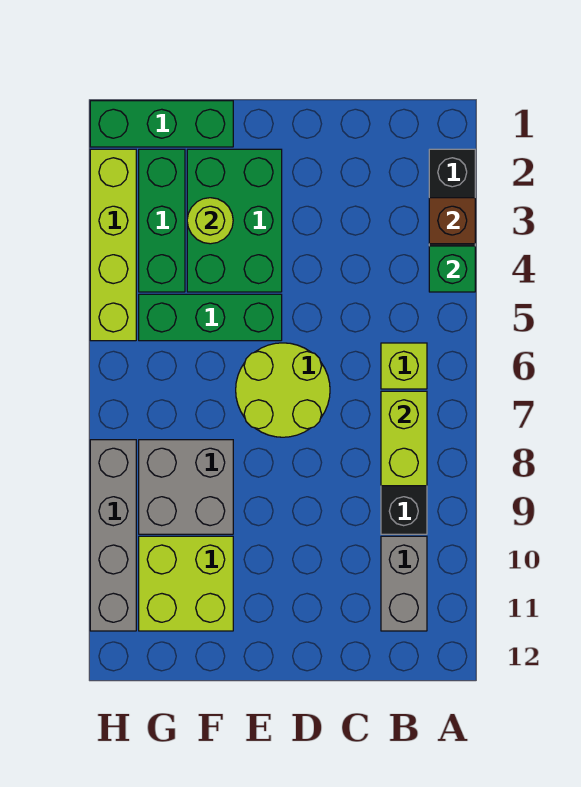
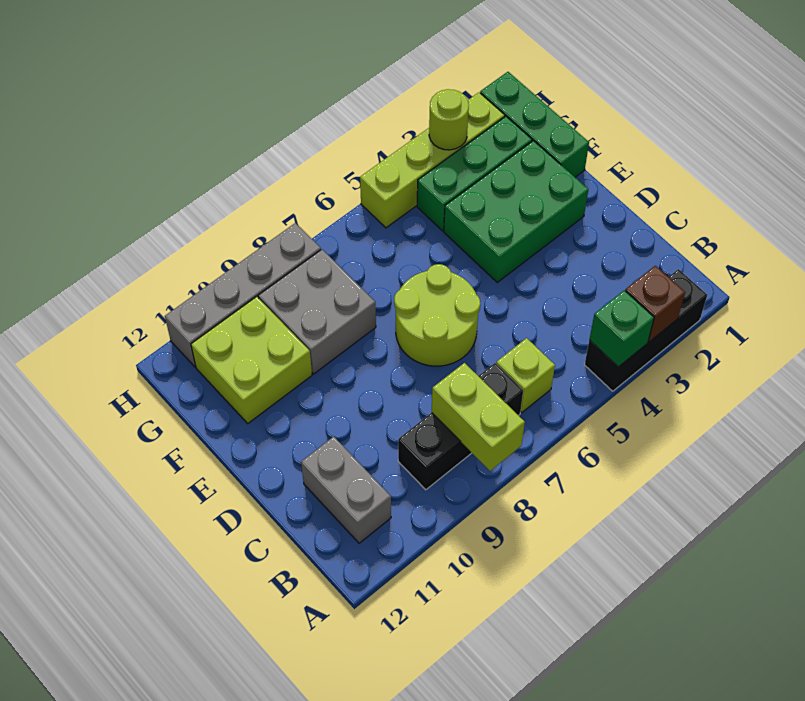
lime 1x2 brick [381,391,427,486] -> lime 1x2 brick turned to [432,363,525,471]
grey 1x2 brick [381,536,427,631] -> grey 1x2 brick turned to [301,436,391,543]
green 1x3 brick [139,294,282,341] -> none
lime 1x1 round brick [187,198,233,244] -> lime 1x1 round brick moved to [429,89,469,150]

